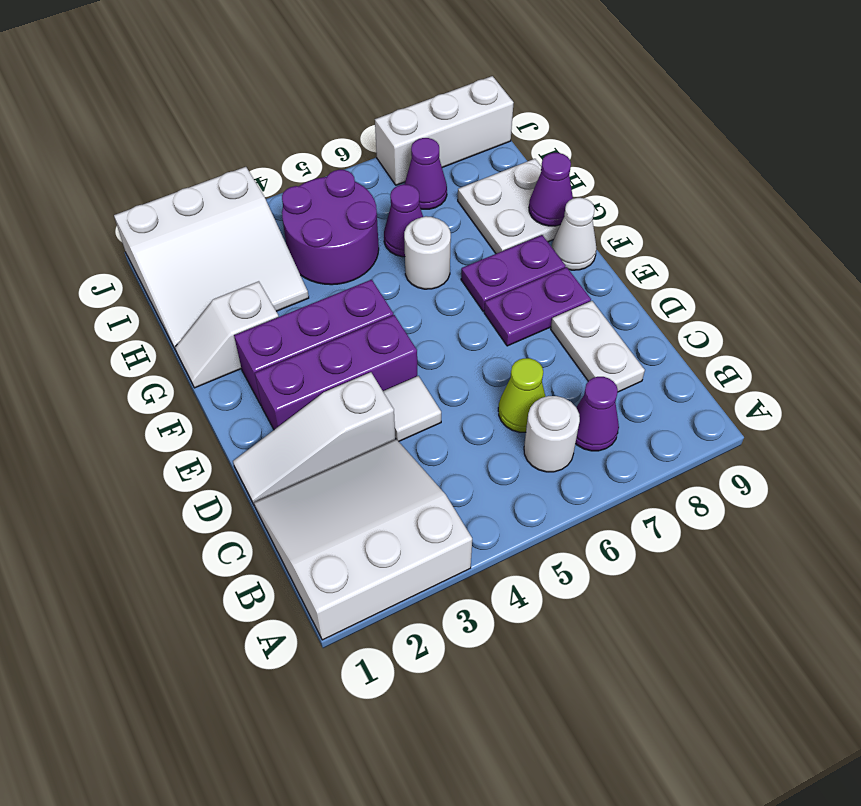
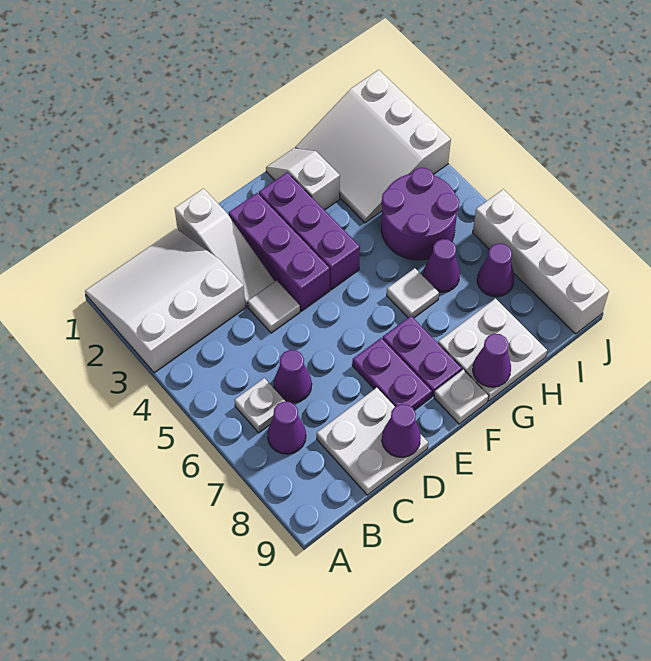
white 3x3 slope [254,439,472,640] -> white 3x3 slope turned to [85,229,246,373]
white 1x1 round brick [524,396,580,472] -> white 1x1 plate [235,378,285,433]
lime 1x1 cone [498,358,546,432] -> purple 1x1 cone [274,350,312,403]
white 1x2 plate [551,301,645,392] -> white 2x2 plate [317,388,428,495]
white 1x3 slope [233,372,395,506] -> white 1x3 slope turned to [174,188,275,307]
none -> purple 1x1 cone [382,404,421,457]
white 1x1 cone [552,198,597,270] -> white 1x1 plate [434,370,489,424]
white 1x1 round brick [404,216,451,289] -> white 1x1 tile [387,268,439,318]
white 1x3 brick [375,76,514,185] -> white 1x4 brick [473,189,609,334]

